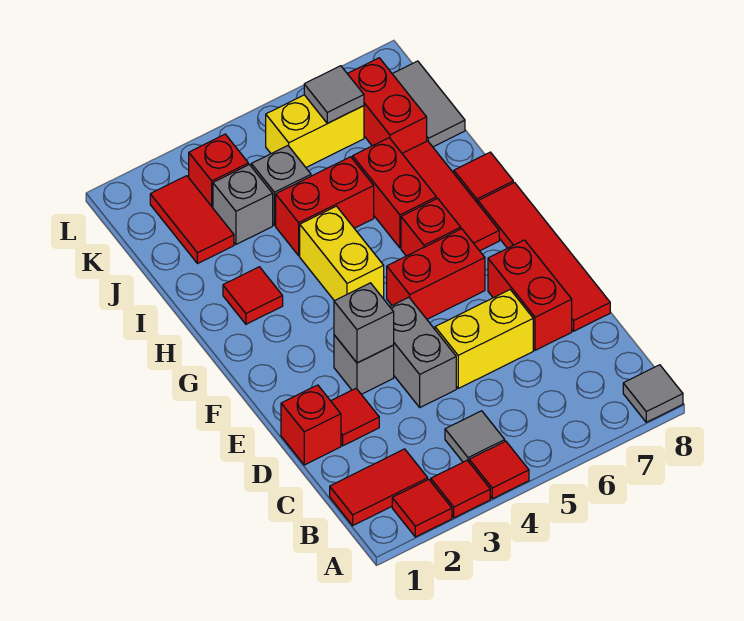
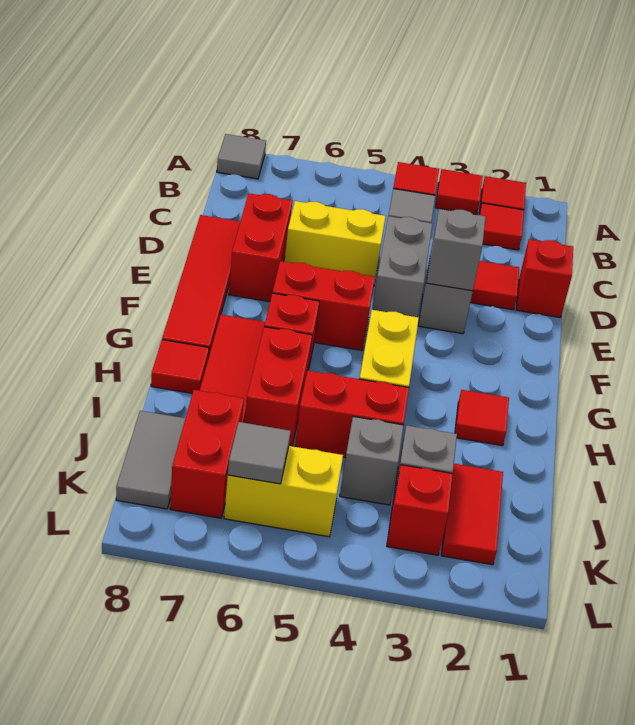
red 1x2 tile [330,449,428,525] -> red 1x1 tile [479,203,524,250]

